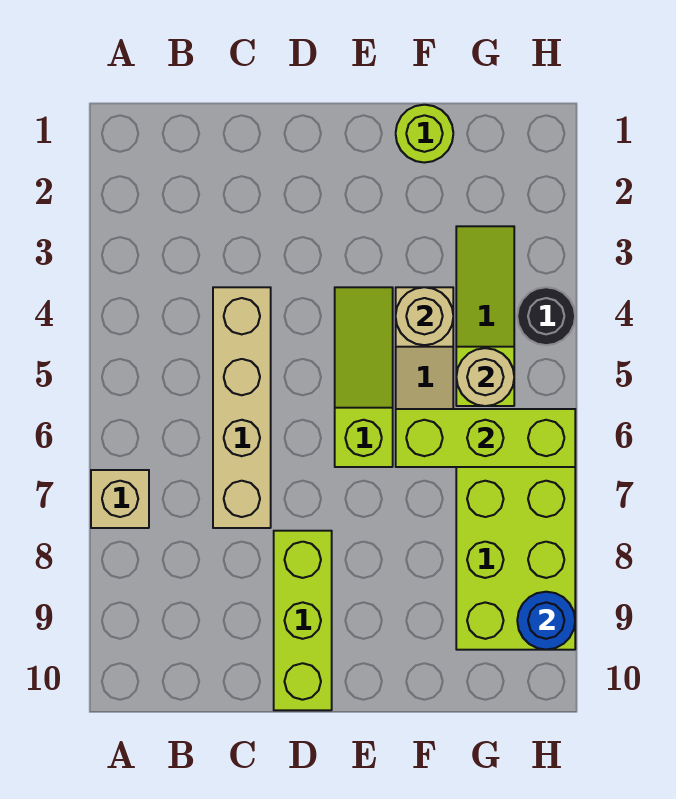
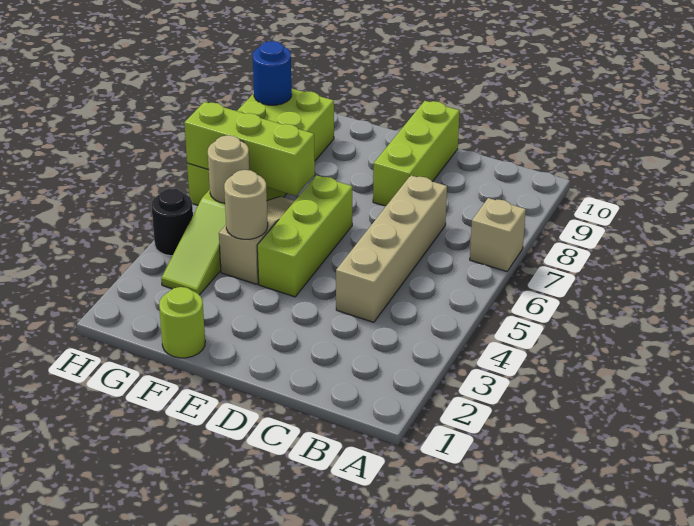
lime 1x3 slope [335,287,393,467] -> lime 1x3 brick [257,175,352,297]

